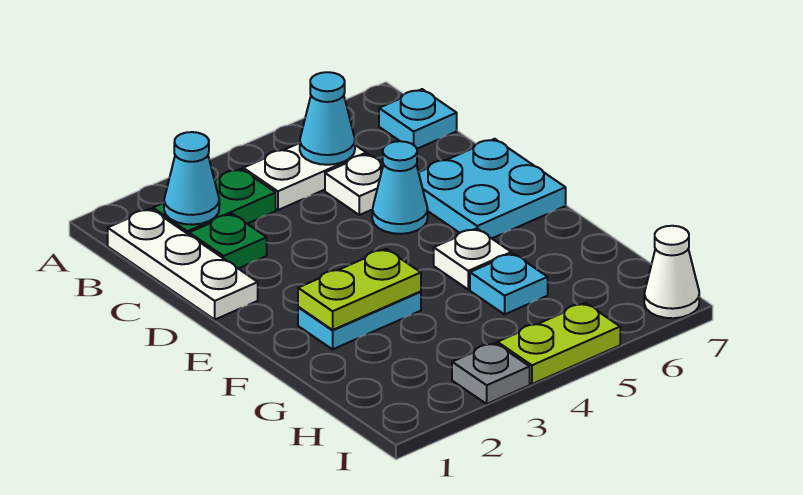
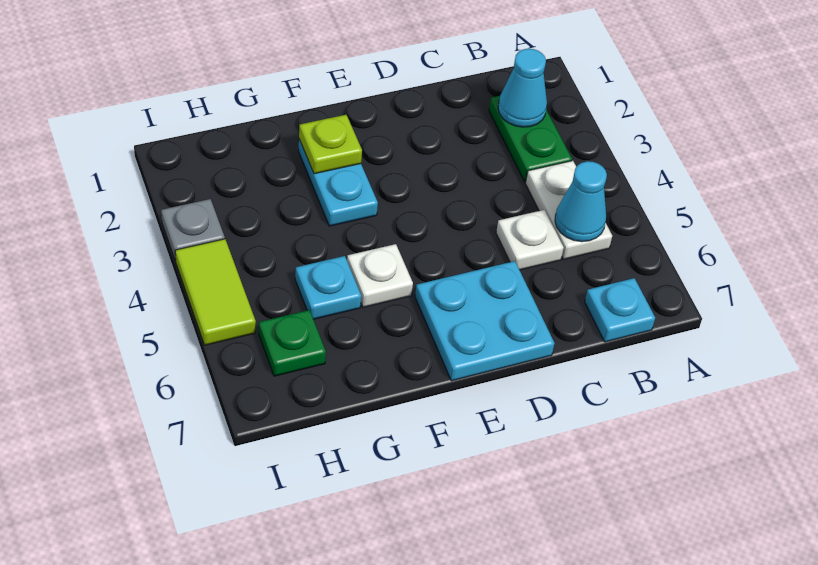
white 1x3 plate [108,209,258,319] -> none
green 1x1 plate [189,214,267,269] -> green 1x1 plate moved to [259,310,326,376]
cyan 1x1 cone [372,141,428,234] -> none
lime 1x2 plate [298,249,421,330] -> lime 1x1 plate [299,115,362,174]
lime 1x2 plate [497,303,620,384] -> lime 1x2 tile [175,239,256,345]
white 1x1 cone [644,226,699,318] -> none

